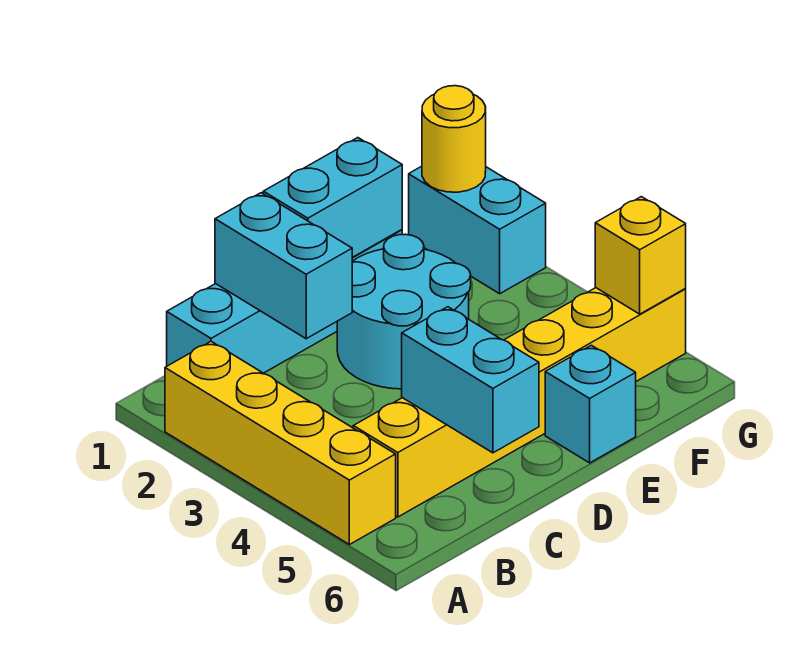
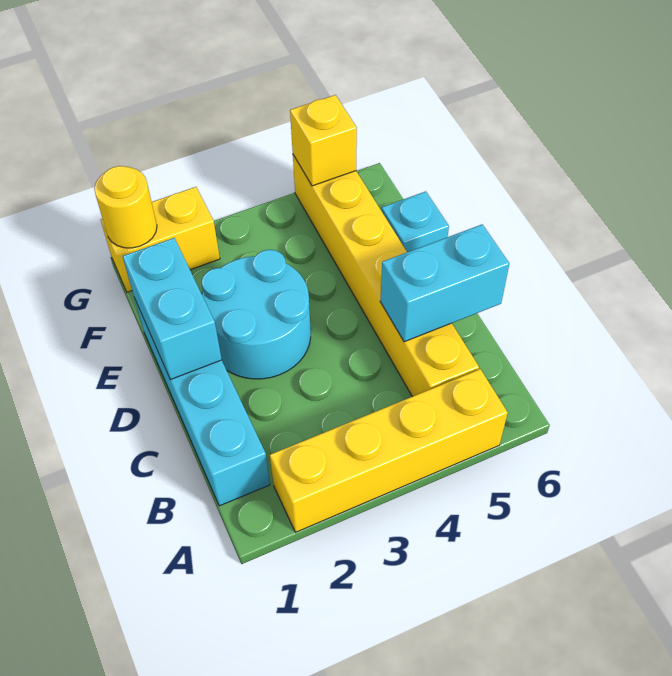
cyan 1x2 brick [215,193,352,339] -> none
cyan 1x2 brick [409,166,546,294] -> yellow 1x2 brick [101,187,220,292]

